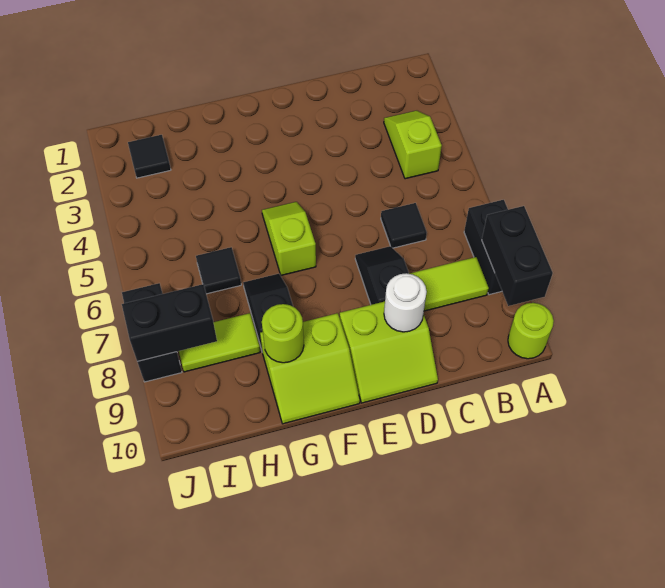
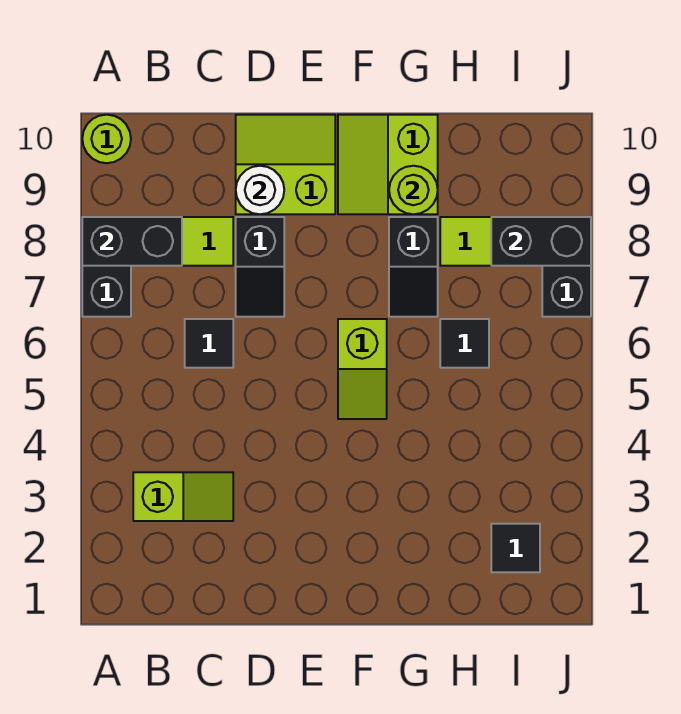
black 1x2 brick [482,206,553,306] -> black 1x2 brick turned to [82,217,182,266]
lime 1x2 slope [384,111,442,179] -> lime 1x2 slope turned to [133,472,233,521]
lime 2x2 slope [260,313,360,424] -> lime 2x2 slope turned to [338,115,438,214]

